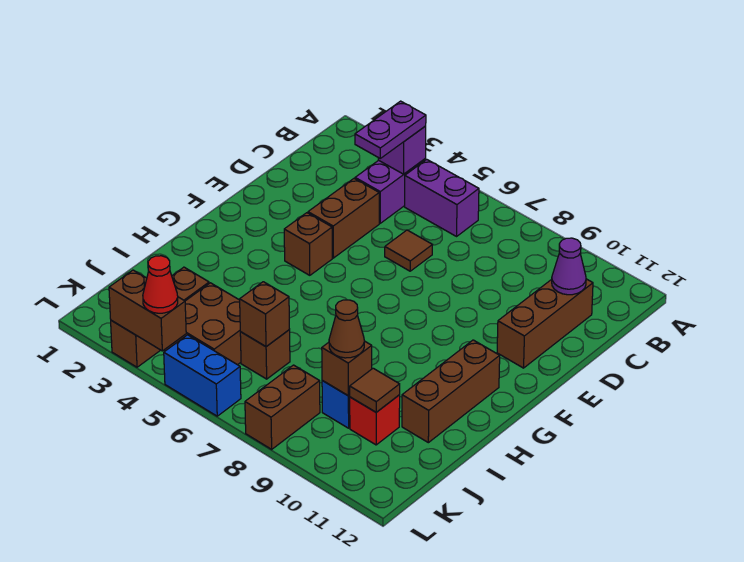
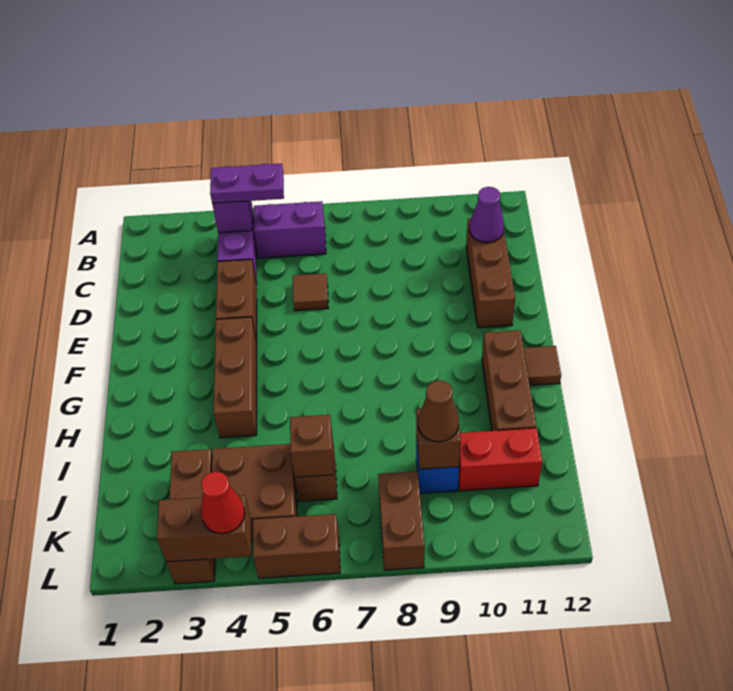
purple 1x2 plate [355,101,426,158] -> purple 1x2 plate turned to [210,164,284,204]
brown 1x1 brick [284,213,332,275] -> brown 1x3 brick [213,317,257,438]
red 1x1 brick [350,395,400,445] -> red 1x2 brick [458,428,542,491]
brown 1x1 tile [350,368,400,412] -> brown 1x1 tile moved to [524,346,561,385]
blue 1x2 brick [164,335,241,416] -> brown 1x2 brick [253,514,340,578]

